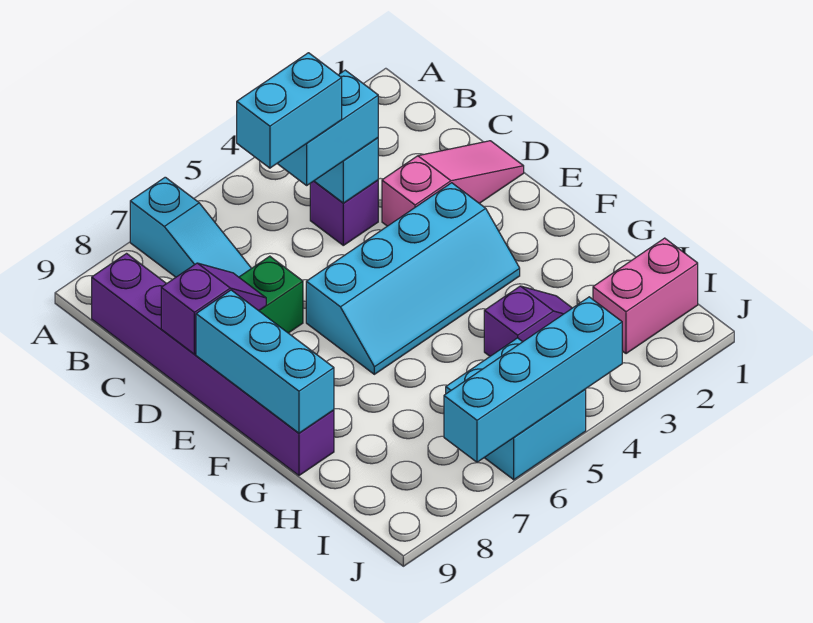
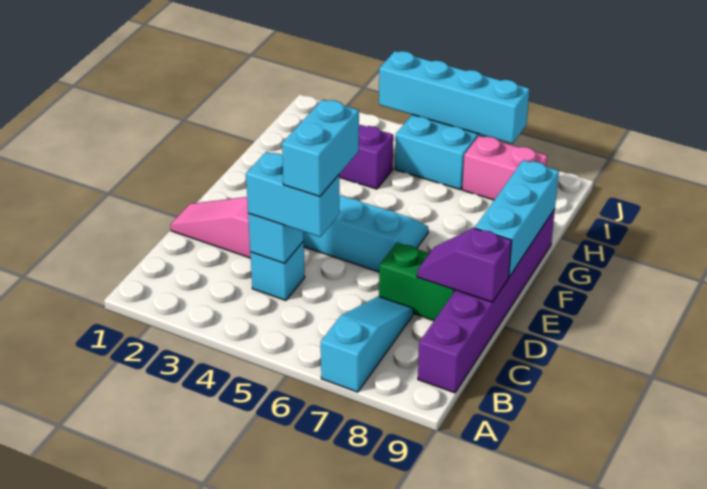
purple 1x1 brick [310,180,378,245] -> cyan 1x1 brick [250,242,305,300]
cyan 1x2 brick [237,53,342,168] -> cyan 1x2 brick turned to [282,100,359,196]
pink 1x2 brick [593,238,698,354] -> pink 1x2 brick moved to [462,136,547,200]

